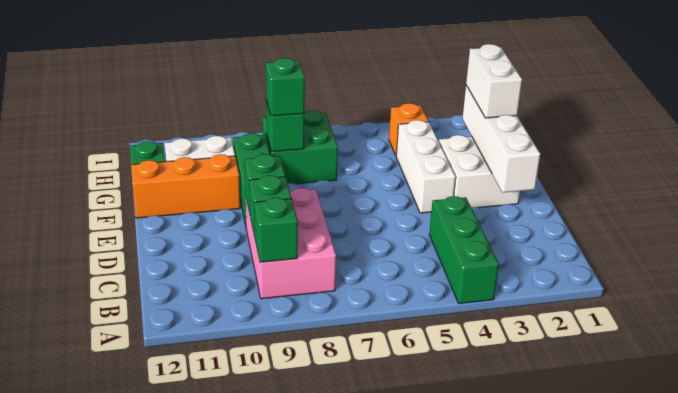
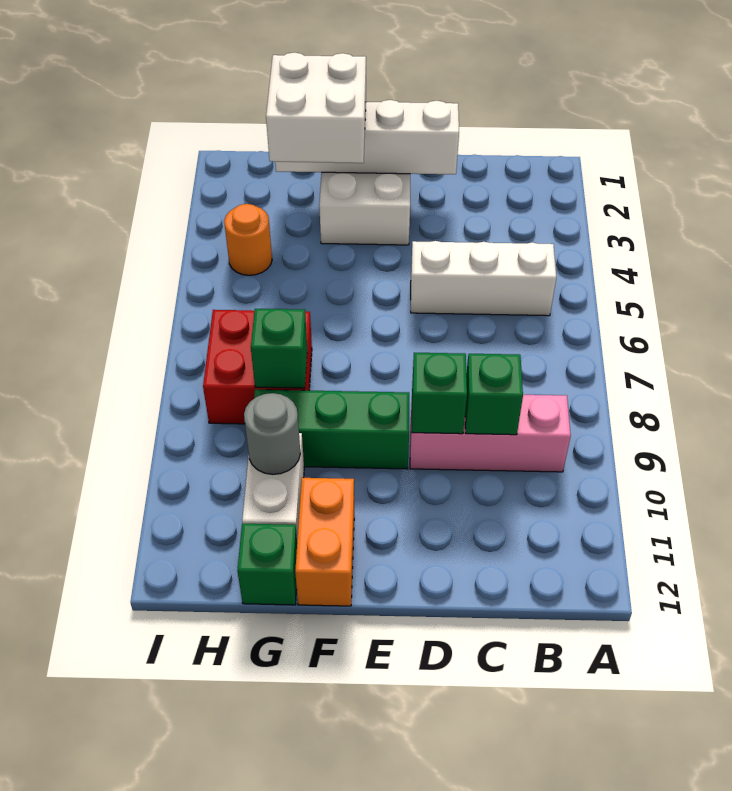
green 1x3 brick [429,196,499,304] -> none
pink 2x3 brick [246,188,336,299] -> pink 1x3 brick [410,395,571,472]
green 1x1 brick [254,198,298,262] -> none
white 1x3 brick [396,120,456,213] -> white 1x3 brick moved to [411,241,556,316]
white 1x2 brick [466,44,522,118] -> white 2x2 brick [266,52,366,163]
orange 1x3 brick [131,154,240,218] -> orange 1x2 brick [295,478,354,606]
green 2x2 brick [262,111,338,184] -> red 2x2 brick [203,310,312,424]
green 1x1 brick [266,58,305,116] -> none
none -> grey 1x1 round brick [244,393,300,474]
orange 1x1 brick [389,103,429,155] -> orange 1x1 round brick [224,204,272,275]

